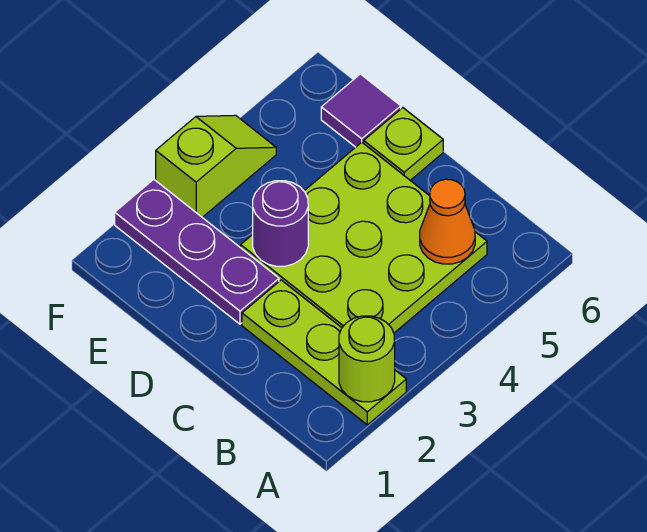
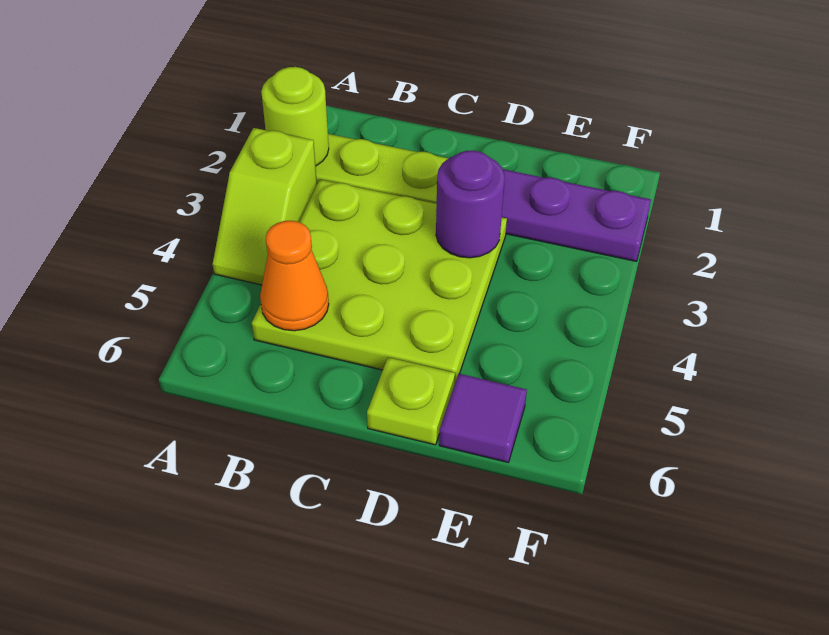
lime 1x2 slope [156,115,276,217] -> lime 1x2 slope moved to [213,128,317,285]

